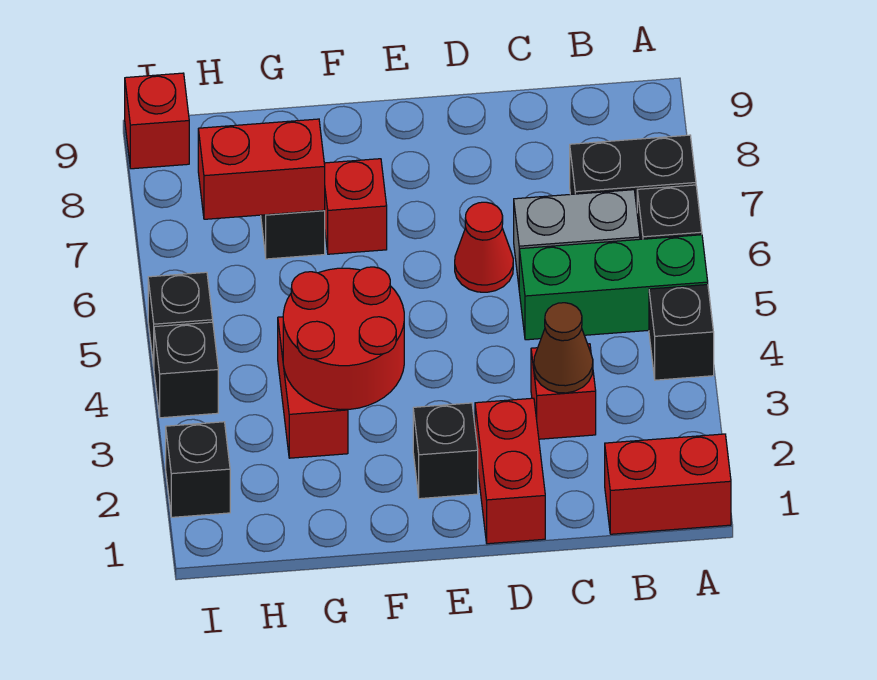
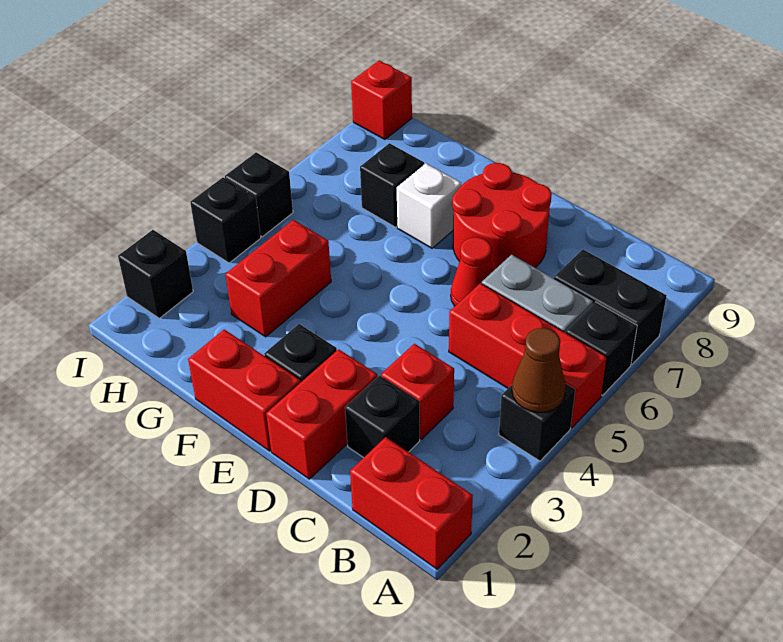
green 1x3 brick [519,235,708,340] -> red 1x3 brick [449,283,607,428]
none -> black 1x1 brick [345,376,420,458]
brown 1x1 cone [534,303,593,393] -> brown 1x1 cone moved to [512,328,566,413]
red 2x2 round brick [283,267,404,410] -> red 2x2 round brick moved to [452,163,552,271]
red 1x1 brick [324,159,387,254] -> white 1x1 brick [397,163,461,248]
red 1x2 brick [198,119,325,219] -> red 1x2 brick moved to [188,329,301,451]

